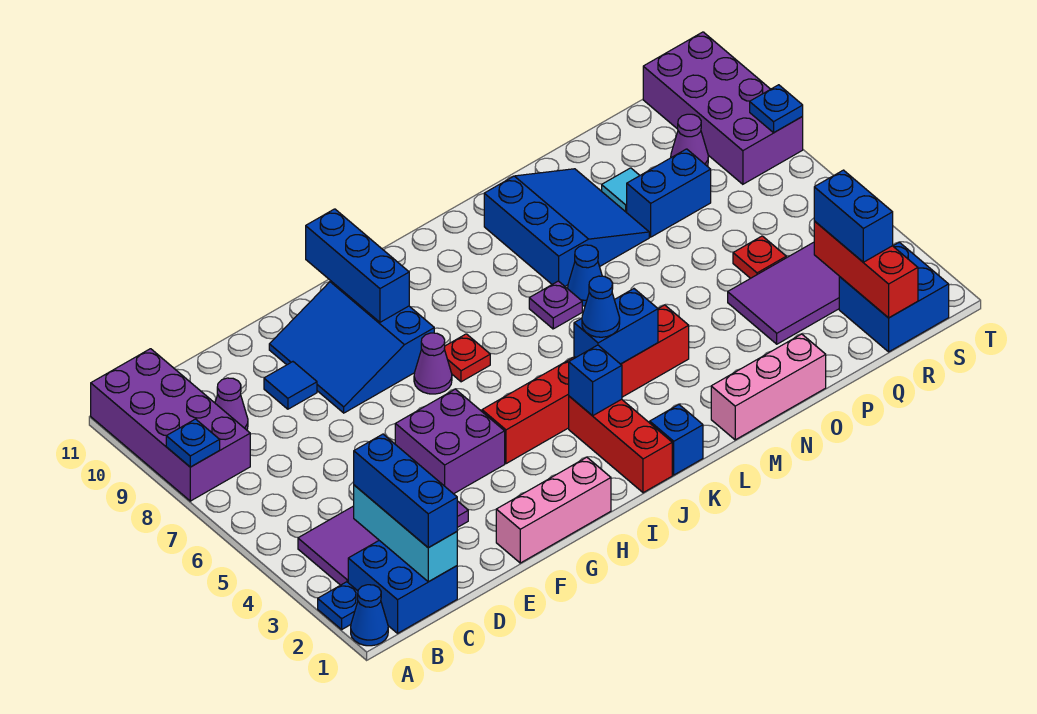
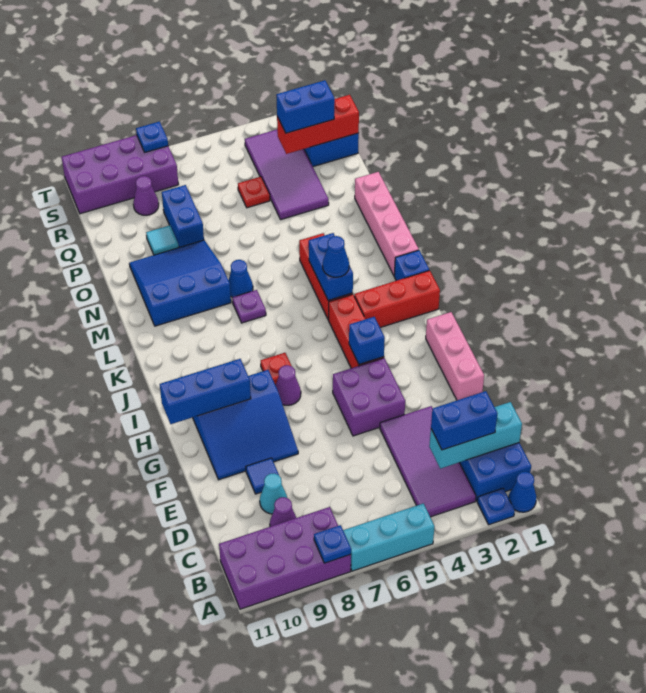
none -> cyan 1x3 brick [343,503,435,571]
blue 1x3 brick [354,434,457,548] -> blue 1x2 brick [431,391,497,450]
none -> cyan 1x1 cone [260,473,287,514]
blue 1x1 brick [569,345,622,416] -> blue 1x1 brick moved to [349,317,385,364]
pink 1x3 brick [711,334,826,440] -> pink 1x4 brick [355,172,419,275]

